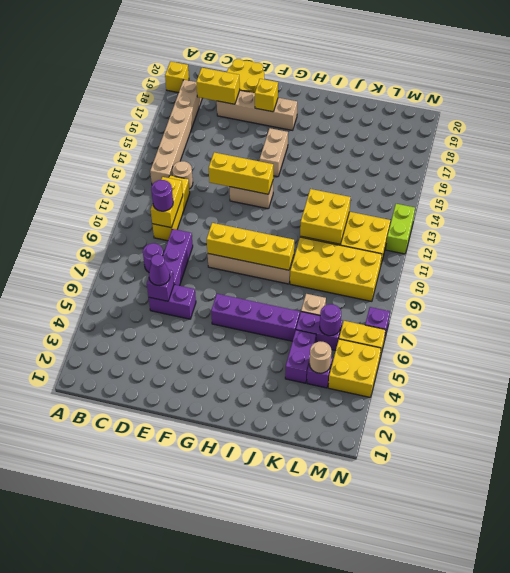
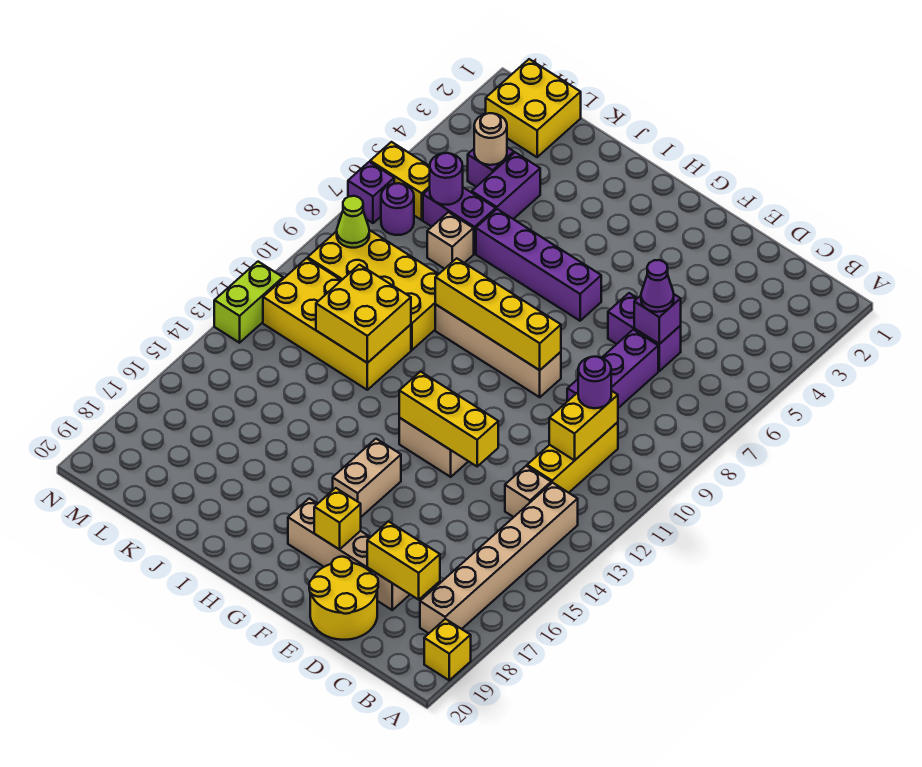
purple 1x1 round brick [143,243,163,272] -> purple 1x1 round brick moved to [381,183,414,235]
tan 1x1 round brick [172,161,193,189] -> tan 1x1 brick [505,466,551,517]
yellow 2x2 brick [328,339,381,397] -> yellow 2x2 brick moved to [486,59,581,157]
none -> lime 1x1 cone [337,196,369,248]

